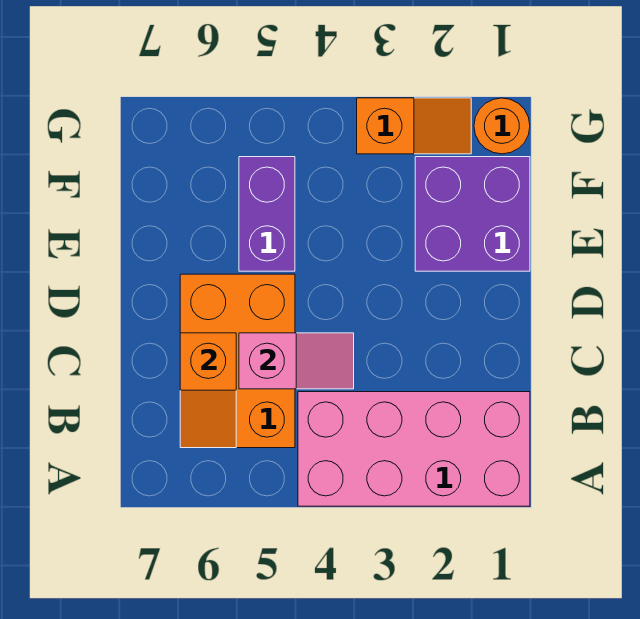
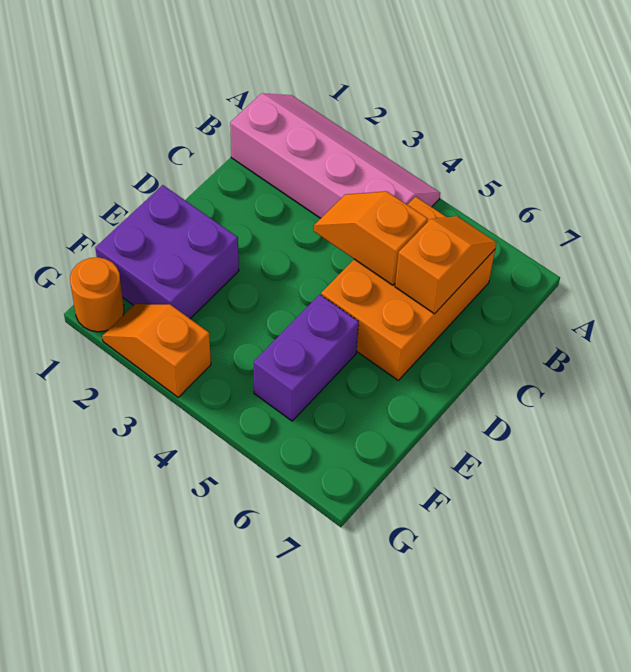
pink 2x4 brick [298,392,530,506] -> pink 2x4 slope [230,93,440,218]
pink 1x2 slope [239,333,354,389] -> orange 1x2 slope [314,191,428,285]

